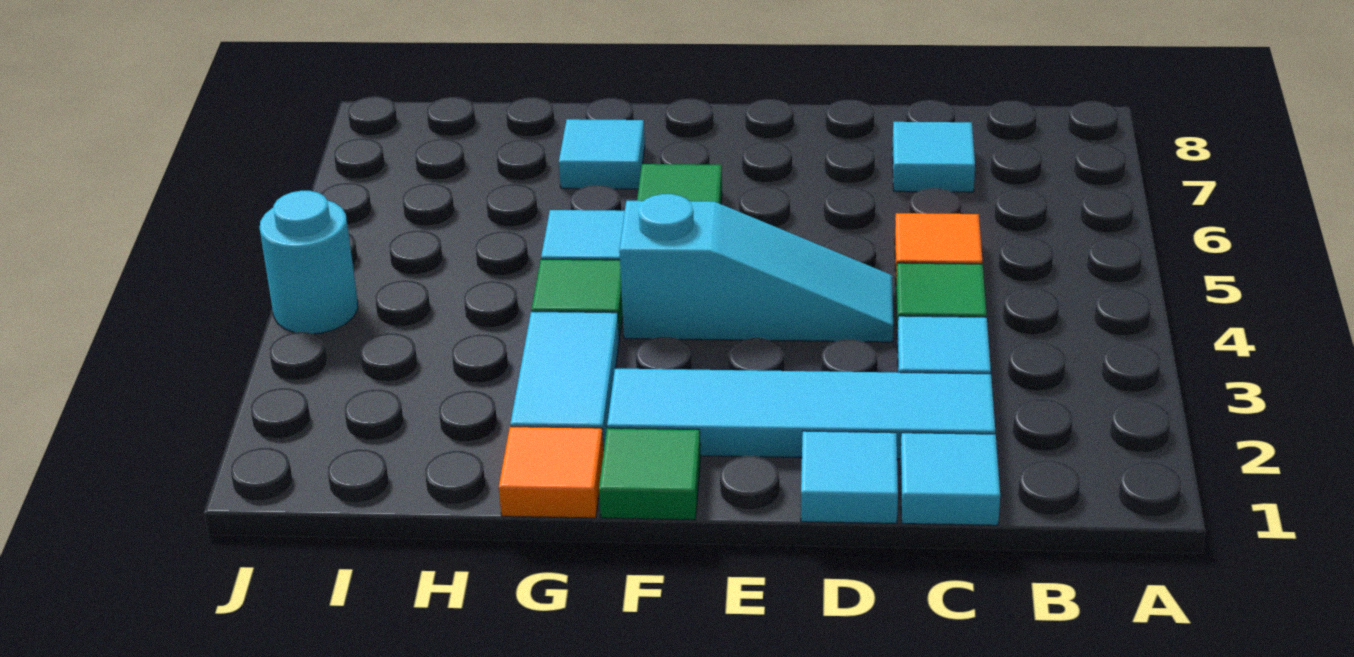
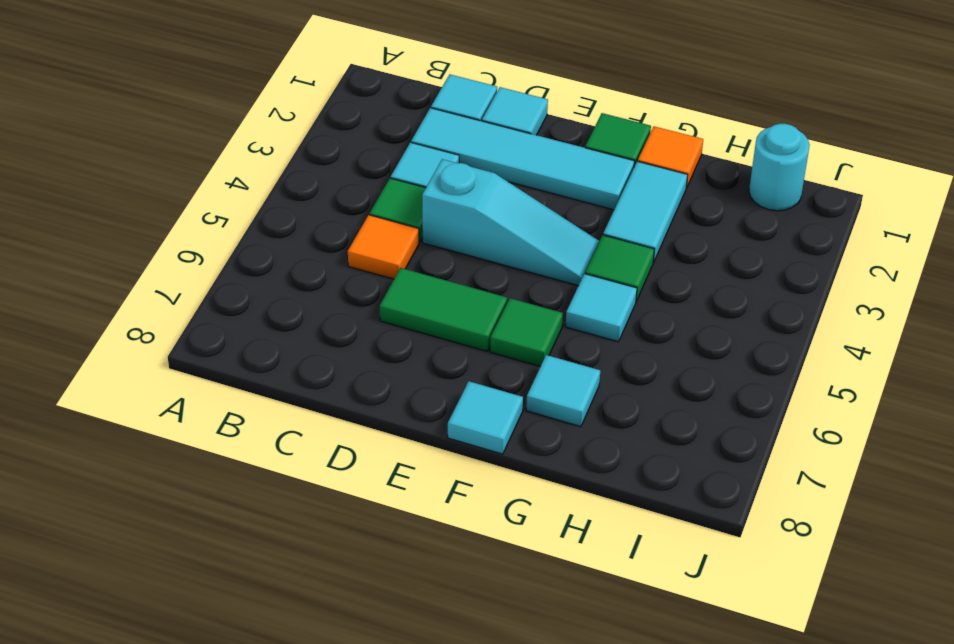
cyan 1x1 tile [892,122,975,192] -> cyan 1x1 tile moved to [448,381,523,454]
cyan 1x3 slope [619,194,893,342] -> cyan 1x3 slope turned to [422,159,599,286]
none -> green 1x2 tile [380,268,507,351]
cyan 1x1 round brick [260,191,358,334] -> cyan 1x1 round brick moved to [749,124,810,211]

